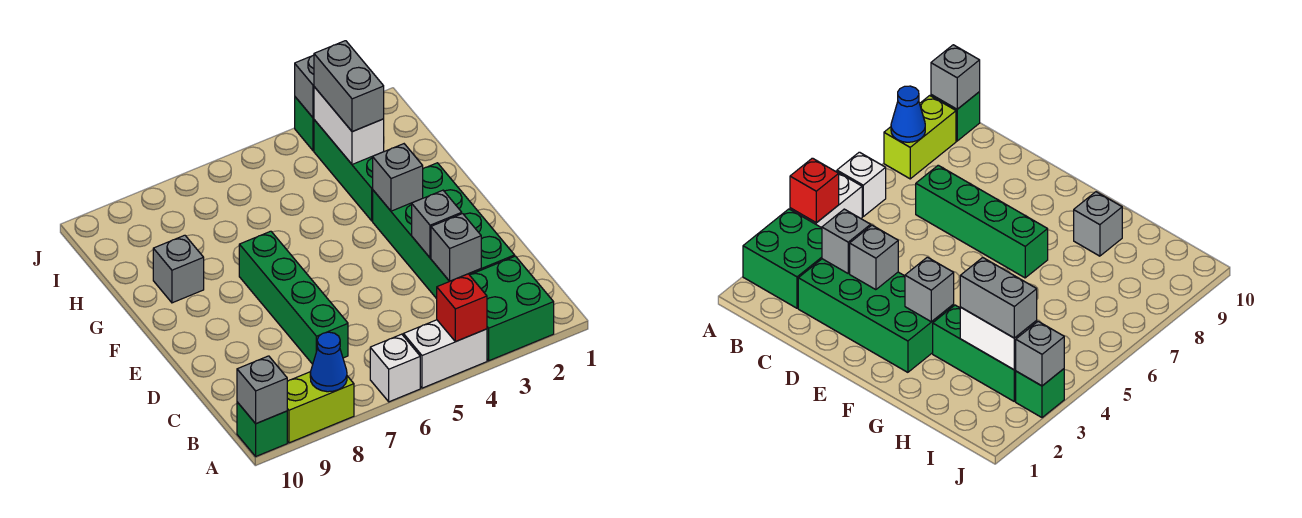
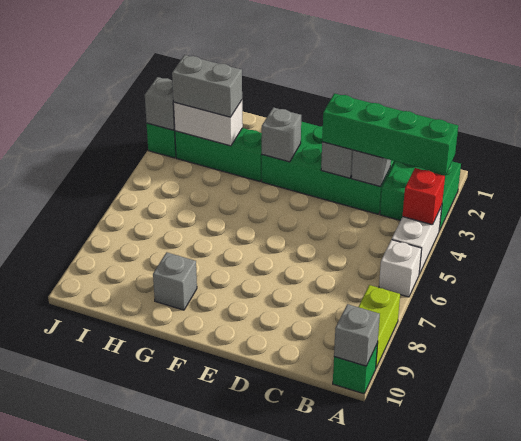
blue 1x1 cone [310,332,347,392] -> none
green 1x4 brick [239,231,348,364] -> green 1x4 brick moved to [322,93,458,175]

